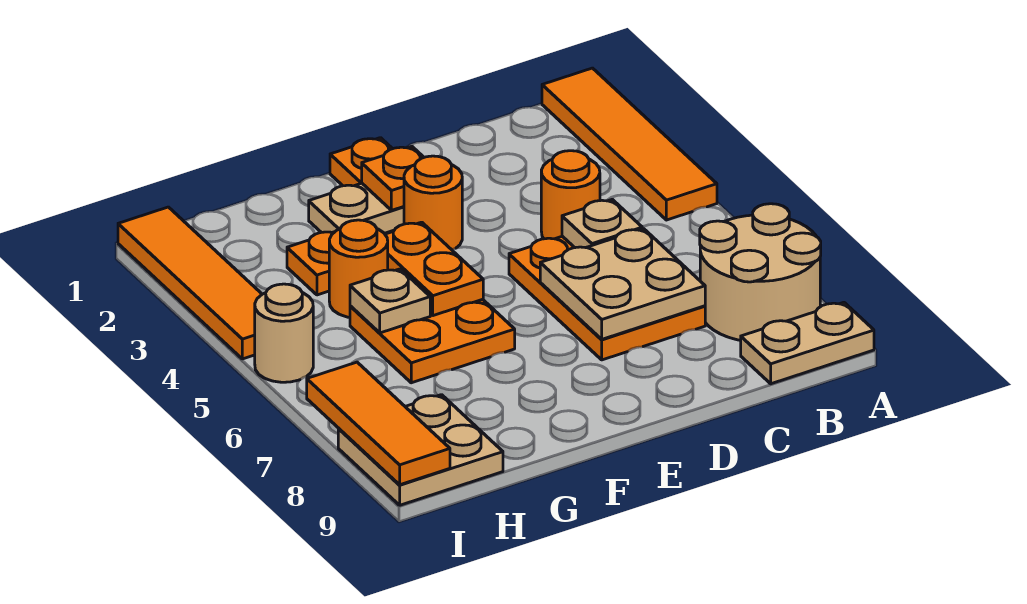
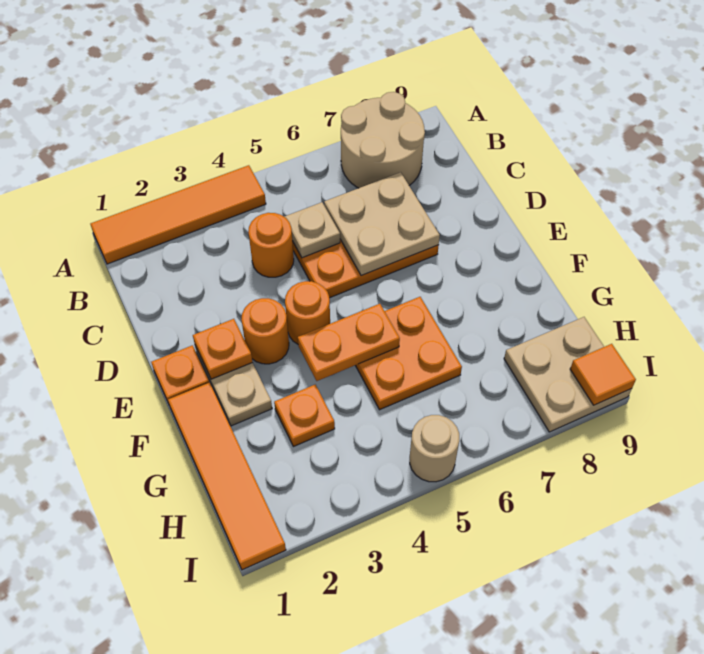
tan 1x2 plate [741,302,874,384] -> none
orange 1x1 round brick [329,220,388,317] -> orange 1x1 round brick moved to [285,281,330,344]
tan 1x1 plate [350,269,430,333] -> none
orange 1x4 tile [118,207,262,359] -> orange 1x4 tile turned to [168,382,286,570]
orange 1x3 tile [307,362,450,485] -> orange 1x1 tile [570,344,636,405]

